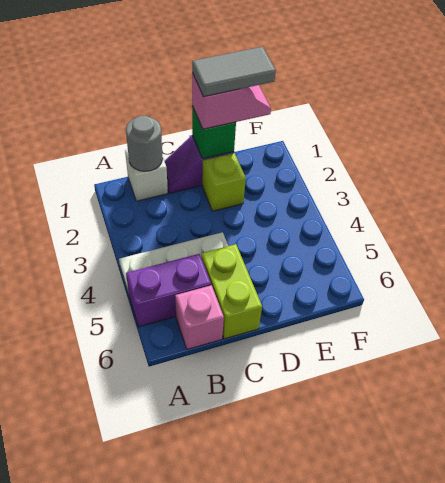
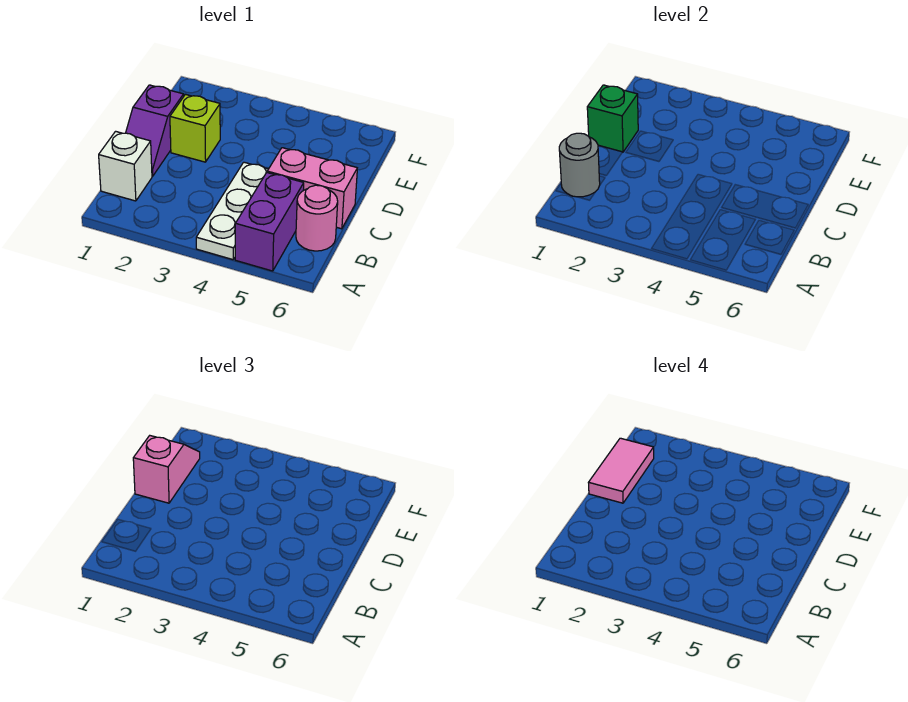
pink 1x1 brick [175,285,224,349] -> pink 1x1 round brick [296,185,338,251]
lime 1x2 brick [201,244,262,339] -> pink 1x2 brick [267,148,357,229]
grey 1x2 tile [192,47,276,97] -> pink 1x2 tile [588,438,654,503]

